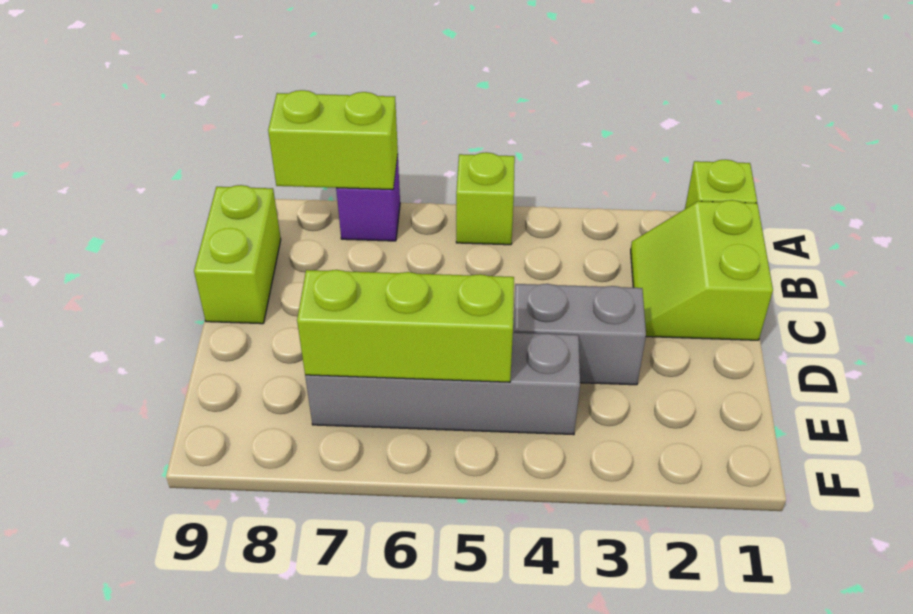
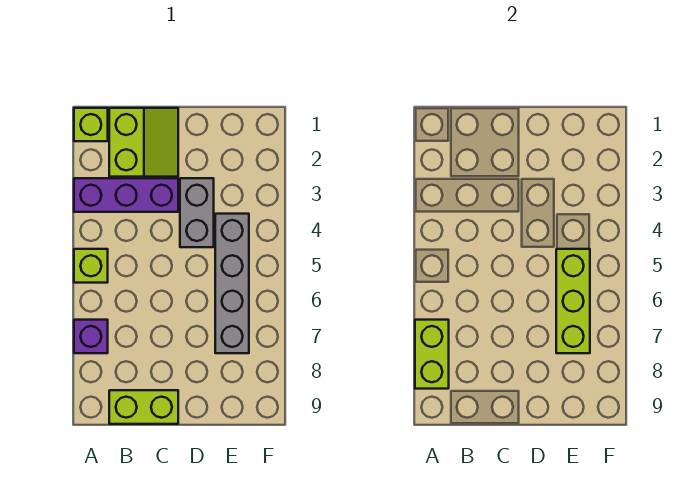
none -> purple 1x3 brick [74,178,178,212]
lime 2x2 slope [631,200,773,340] -> lime 2x2 slope turned to [109,108,178,177]

